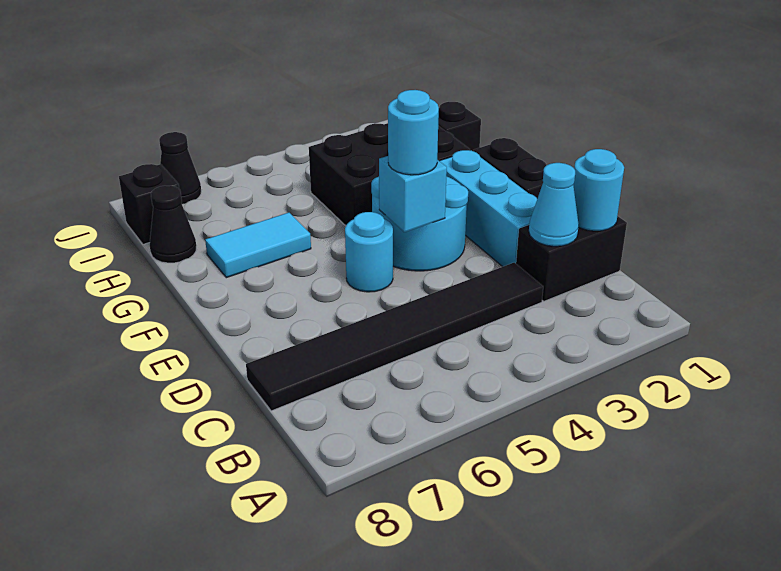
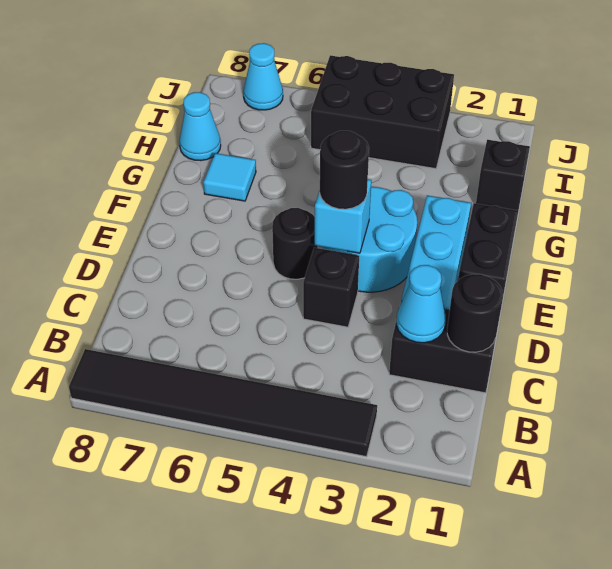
cyan 1x1 round brick [573,149,624,231] -> black 1x1 round brick [447,274,503,352]
black 1x6 tile [246,263,543,411] -> black 1x6 tile moved to [69,349,377,457]
cyan 1x1 round brick [388,90,439,175] -> black 1x1 round brick [320,131,369,209]
cyan 1x1 round brick [345,212,393,292] -> black 1x1 round brick [272,208,318,279]
black 2x3 brick [309,123,470,226] -> black 2x3 brick moved to [311,55,454,169]
cyan 1x2 tile [205,213,311,278] -> cyan 1x1 tile [203,153,256,201]
black 1x1 cone [150,186,196,263] -> cyan 1x1 cone [179,92,221,161]
black 1x1 brick [119,164,179,244] -> black 1x1 brick moved to [303,248,359,327]
black 1x1 cone [159,132,201,204] -> cyan 1x1 cone [243,43,283,110]

